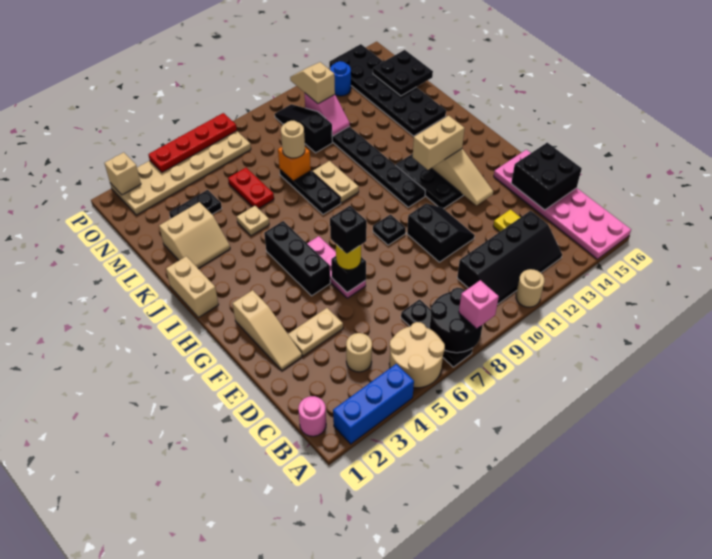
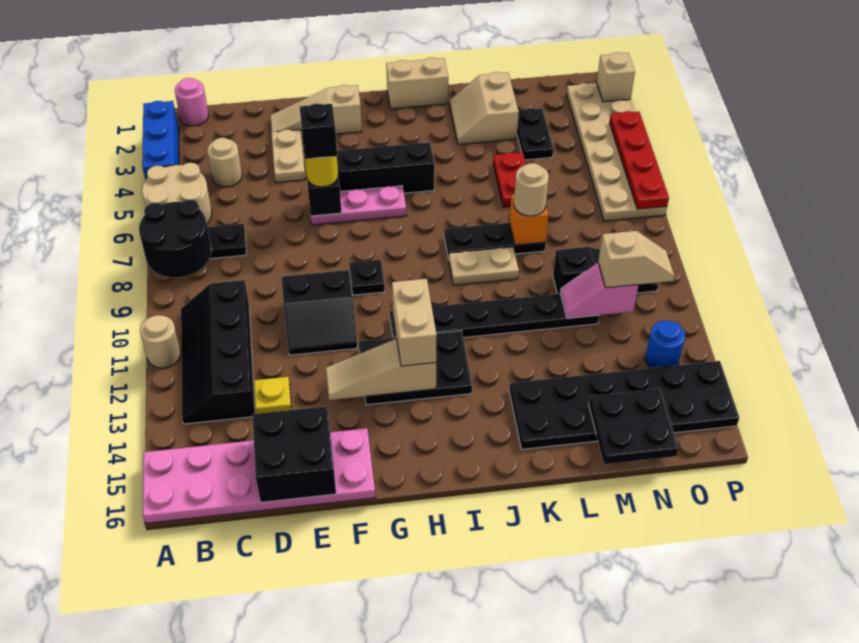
pink 1x1 brick [459,280,499,329] -> none
tan 1x1 plate [237,206,269,236] -> none
red 1x2 plate [228,168,274,209] -> red 1x2 plate turned to [493,153,526,207]

